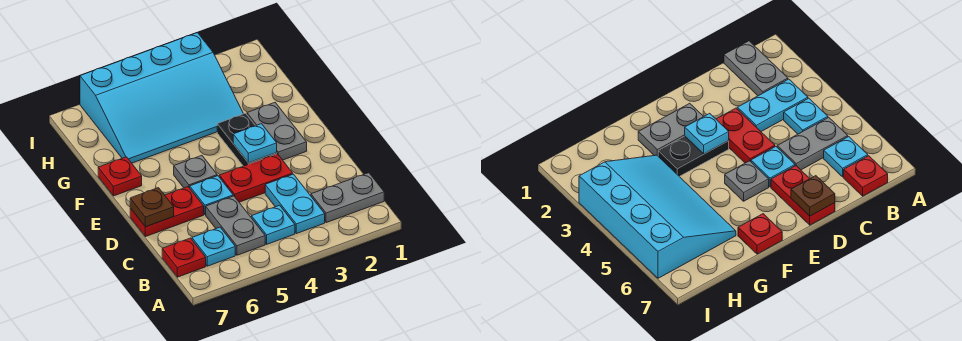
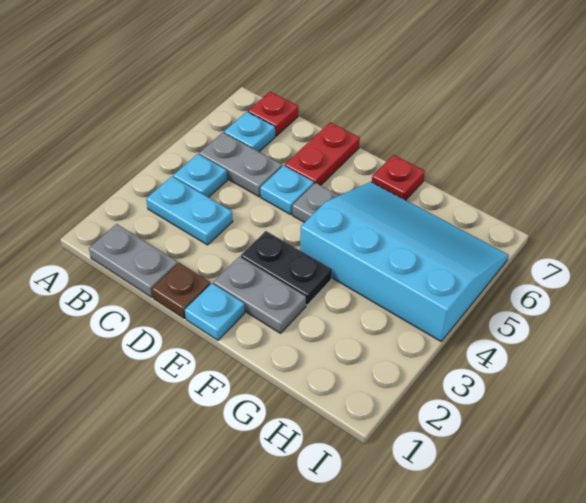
grey 1x2 plate [311,173,384,223] -> grey 1x2 plate turned to [89,224,178,297]
red 1x2 plate [219,154,293,202] -> none
brown 1x1 plate [130,188,174,227] -> brown 1x1 plate moved to [152,263,210,318]
cyan 1x1 plate [233,124,277,163] -> cyan 1x1 plate moved to [185,283,245,340]
cyan 3x4 slope [80,33,243,163] -> cyan 3x4 slope turned to [300,182,508,341]

